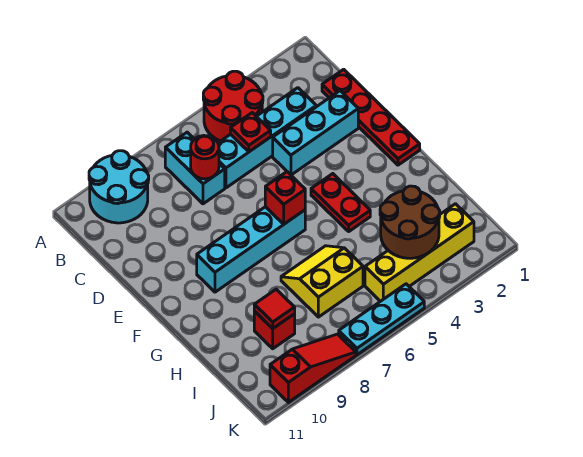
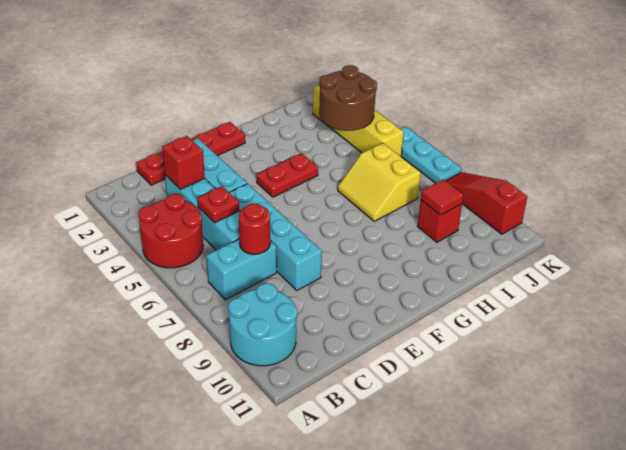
cyan 1x4 brick [197,207,305,292] -> cyan 1x4 brick moved to [229,184,322,290]
red 1x1 brick [265,172,305,224] -> red 1x1 brick moved to [162,136,205,189]

